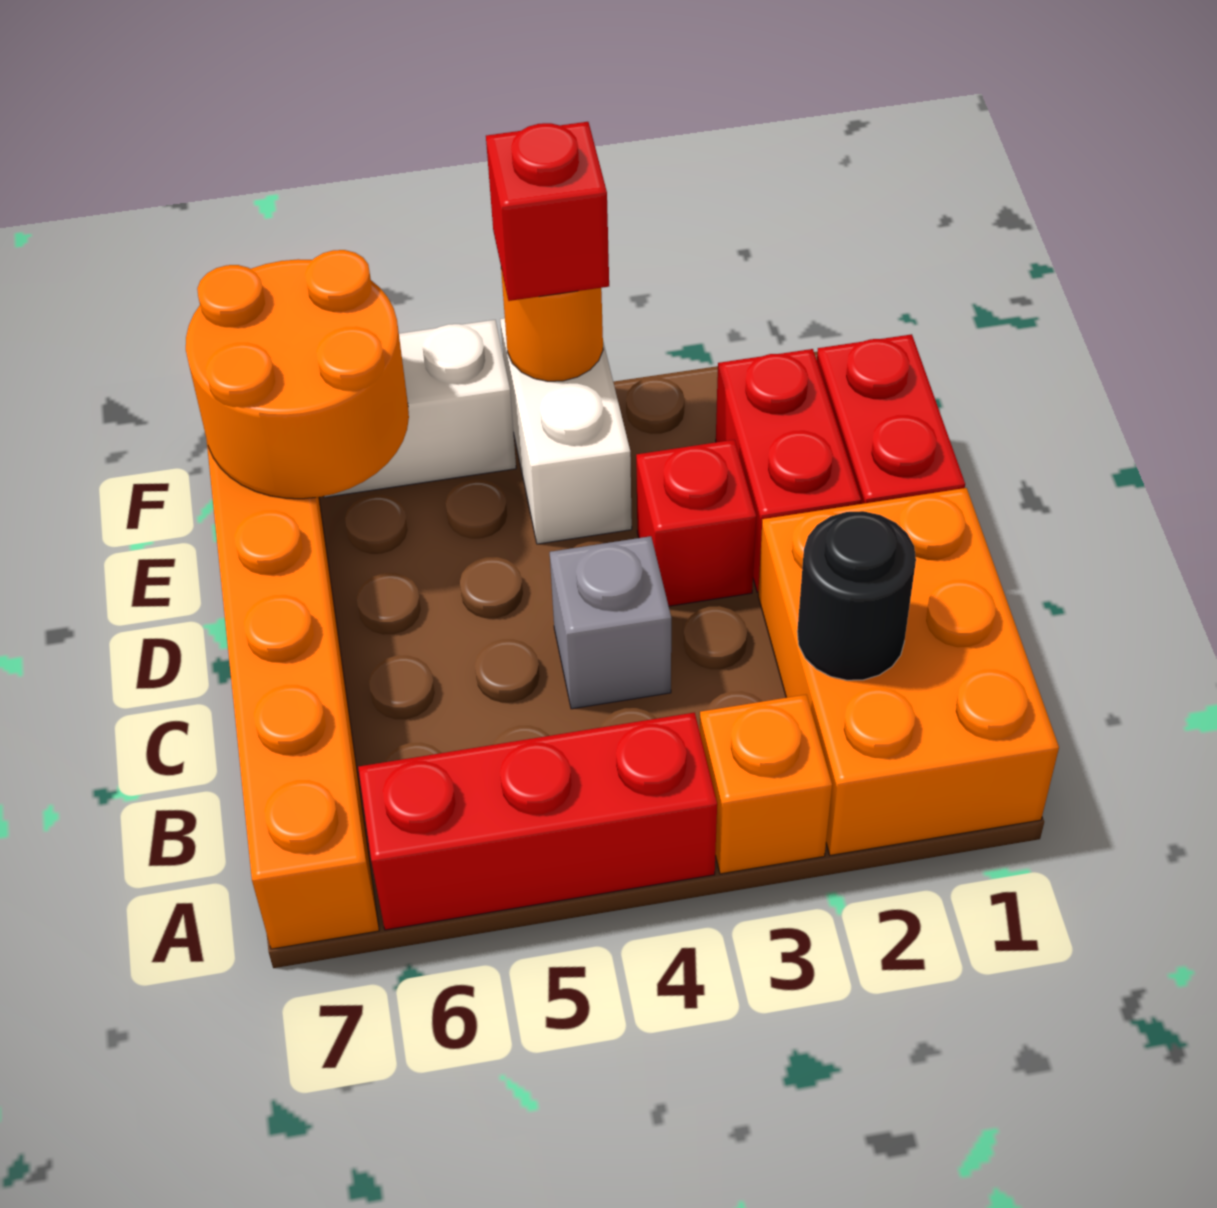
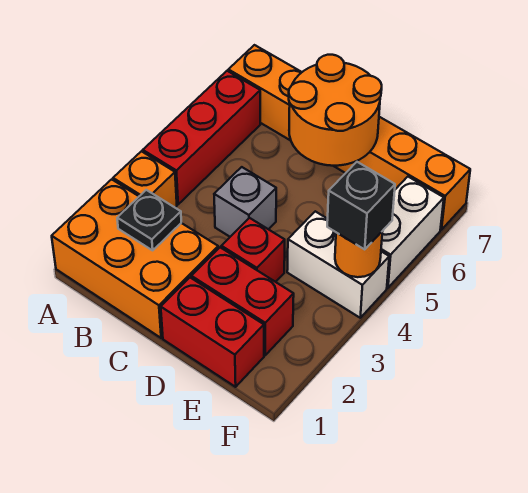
black 1x1 round brick [797,511,916,680] -> black 1x1 plate [117,190,181,250]
orange 2x2 round brick [186,250,409,499] -> orange 2x2 round brick moved to [289,55,382,166]
red 1x1 brick [486,122,609,301] -> black 1x1 brick [327,162,395,249]

